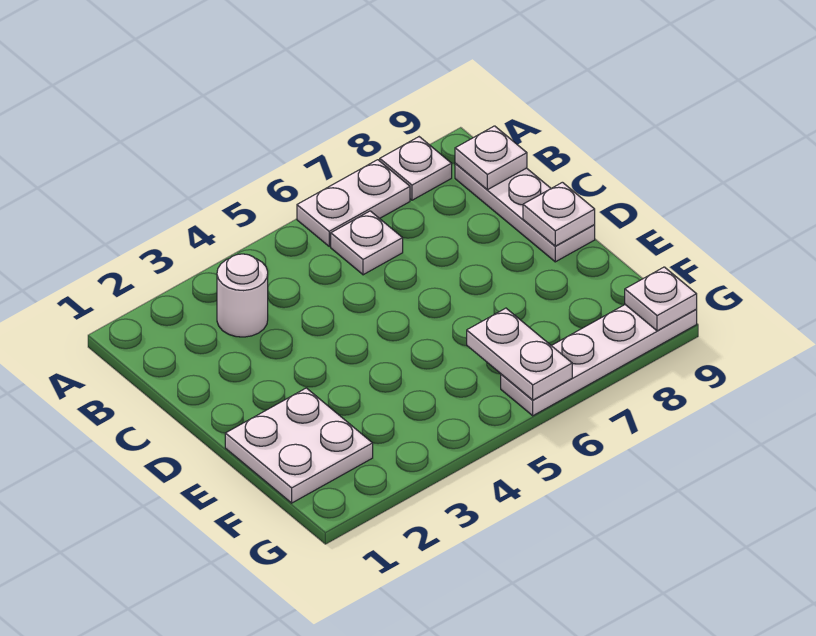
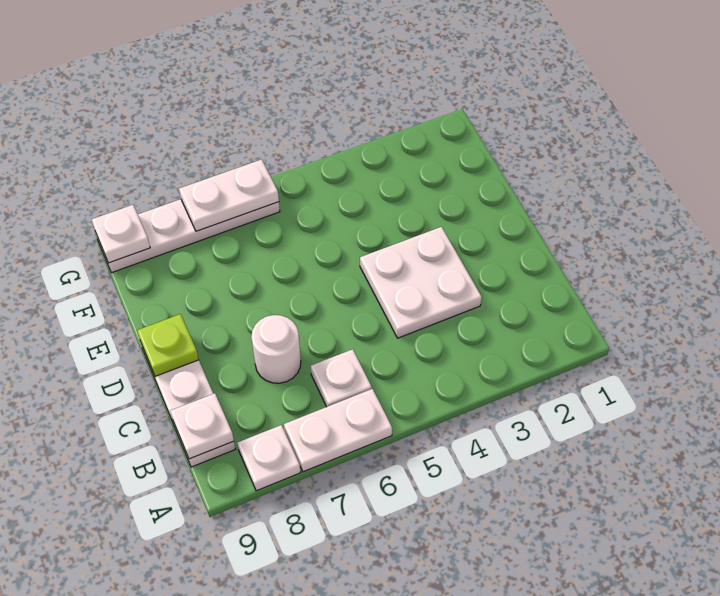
white 1x1 round brick [217,254,268,337] -> white 1x1 round brick moved to [251,315,301,383]
white 1x1 plate [523,182,595,246] -> lime 1x1 plate [137,314,199,376]
white 2x2 plate [225,388,373,503] -> white 2x2 plate moved to [360,227,482,338]
white 1x2 plate [467,308,572,400] -> white 1x2 plate turned to [179,159,279,231]

